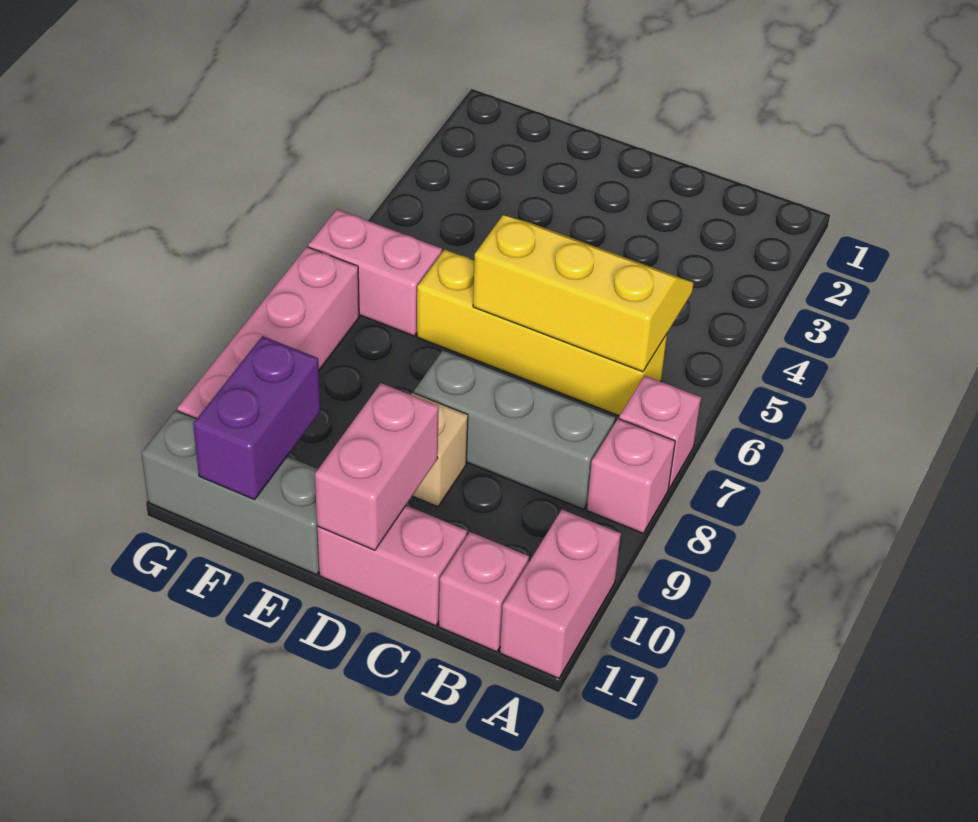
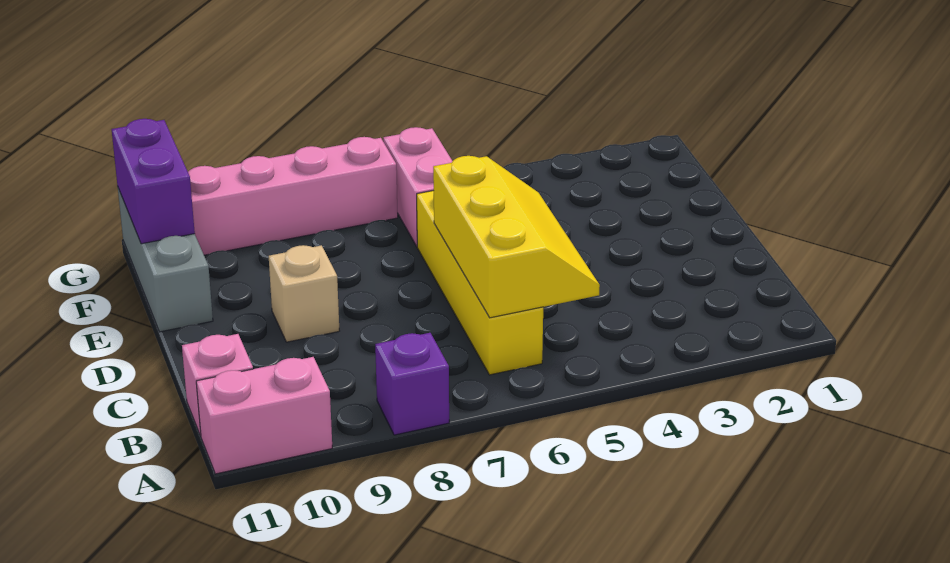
pink 1x1 brick [619,376,701,488] -> none
pink 1x1 brick [587,419,675,533] -> purple 1x1 brick [375,333,449,435]
grey 1x3 brick [414,351,615,509] -> none
pink 1x2 brick [317,506,467,626] -> none
pink 1x2 brick [315,383,439,550] -> none
purple 1x2 brick [193,336,321,500] -> purple 1x2 brick turned to [112,119,195,244]

